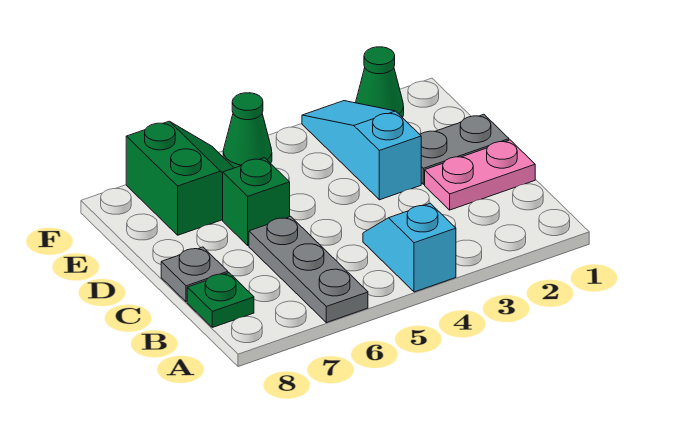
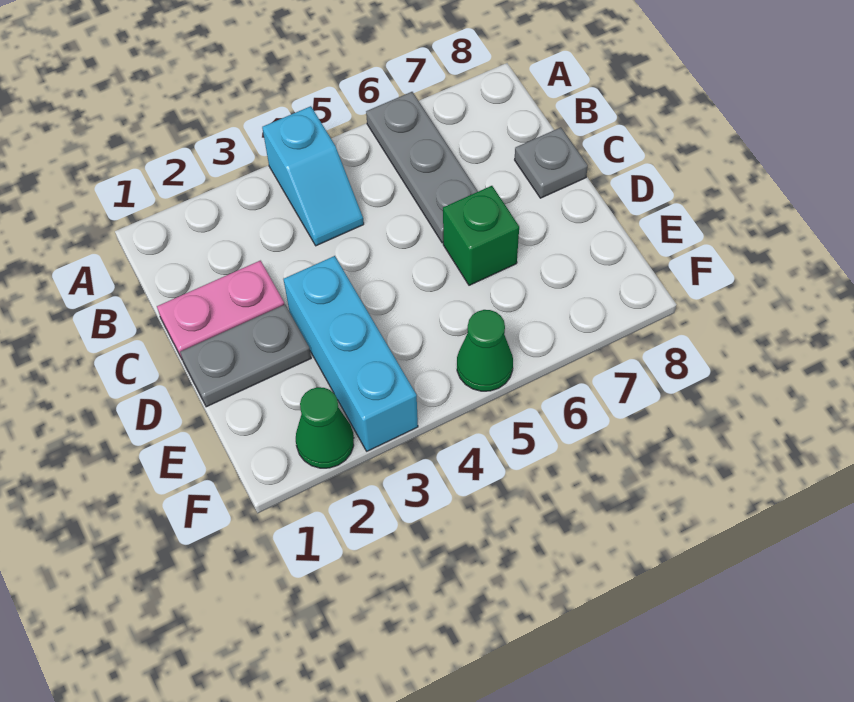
green 1x1 plate [187,273,254,327] -> none
cyan 1x3 slope [302,101,421,200] -> cyan 1x3 brick [284,256,418,451]
green 2x2 slope [126,121,234,235] -> none

